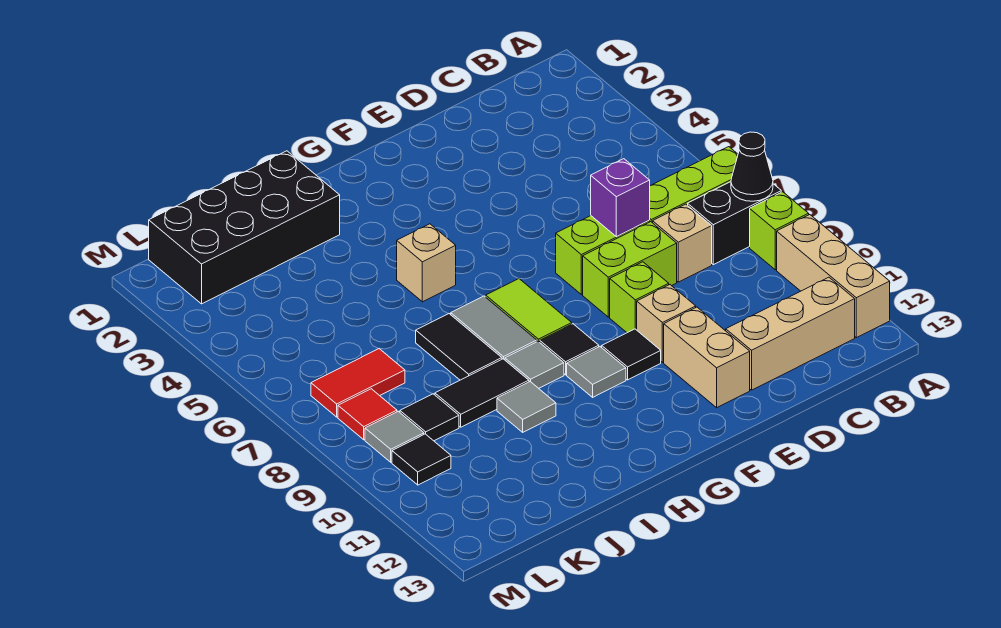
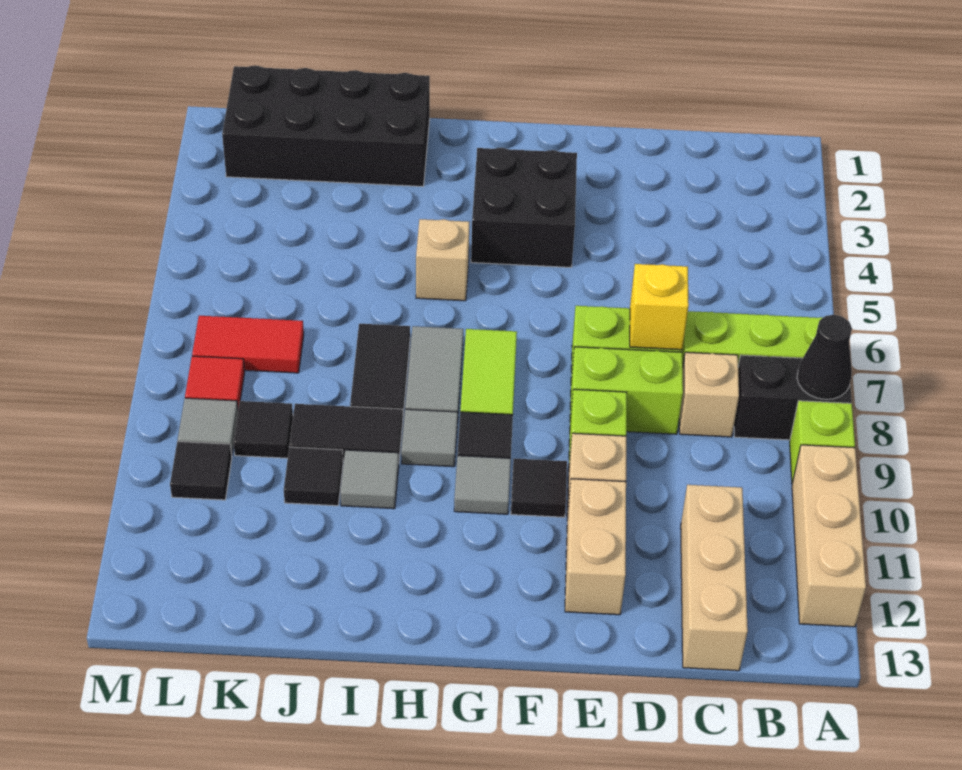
tan 1x3 brick [726,277,855,390] -> tan 1x3 brick turned to [681,485,748,671]
purple 1x1 brick [591,159,650,237] -> yellow 1x1 brick [630,264,689,350]
none -> black 2x2 brick [471,148,577,267]
none -> black 1x1 tile [284,447,343,506]

